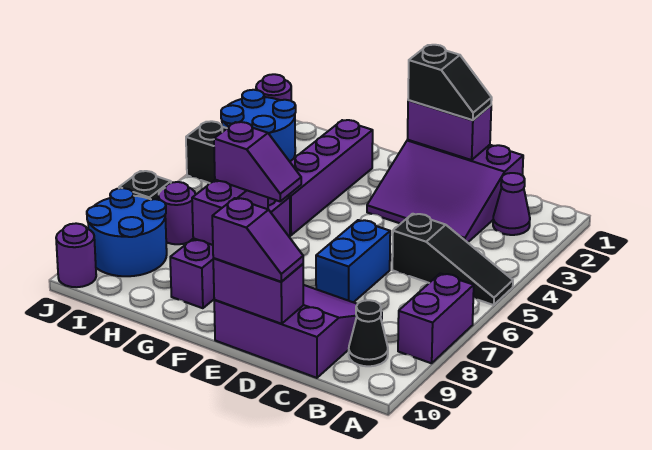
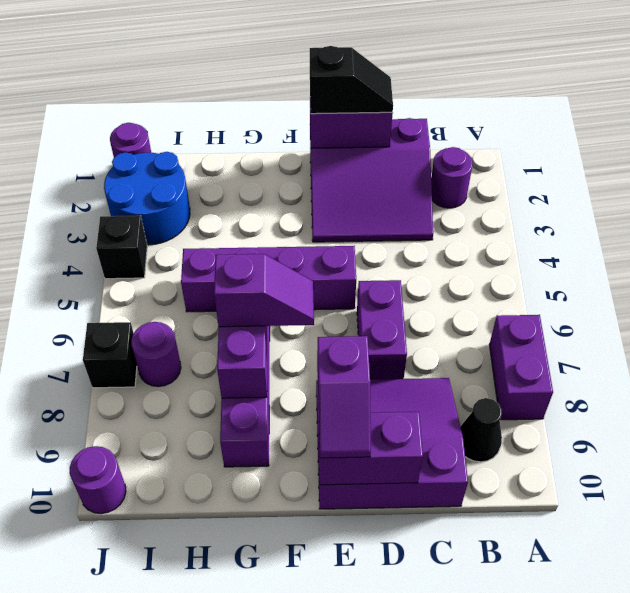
black 1x3 slope [392,214,513,305] -> none
purple 1x1 cone [493,173,530,235] -> purple 1x1 round brick [431,147,473,208]
blue 1x2 brick [316,220,390,302] -> purple 1x2 brick [357,280,407,379]
purple 1x2 slope [212,198,303,282] -> purple 1x2 slope turned to [317,336,371,458]
purple 1x4 brick [288,120,373,235] -> purple 1x4 brick turned to [181,246,356,312]
blue 2x2 round brick [87,188,167,276] -> none

